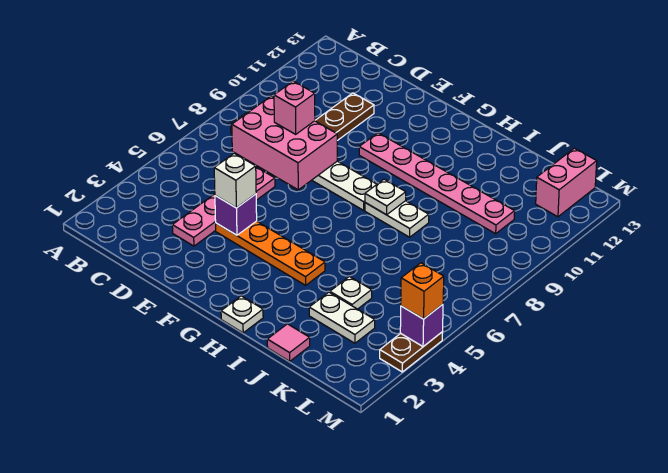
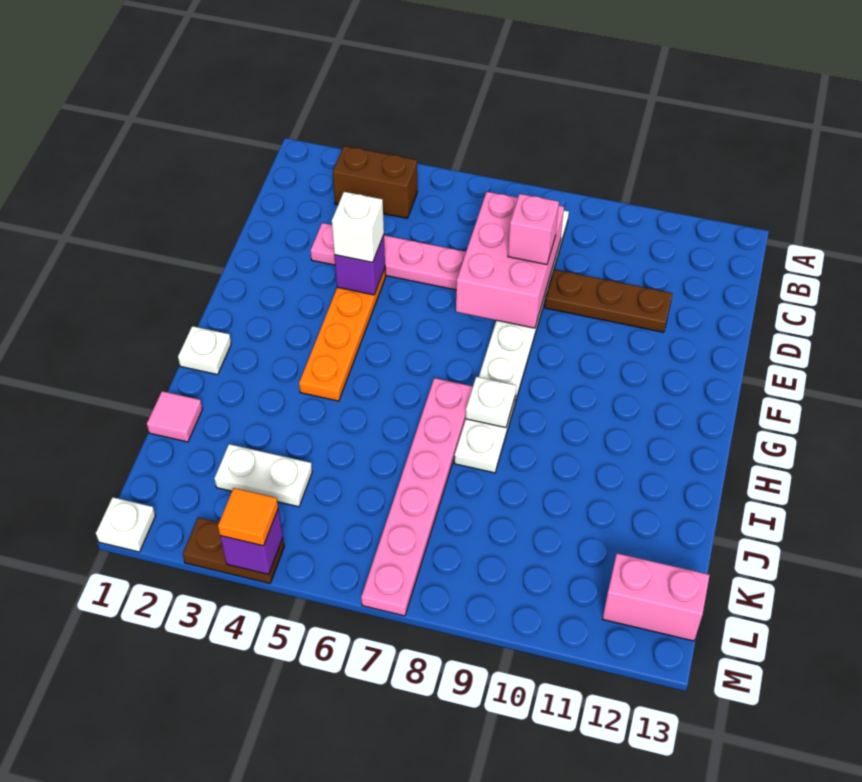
none -> brown 1x2 brick [333,146,417,218]
pink 1x6 plate [359,133,515,234] -> pink 1x6 plate moved to [361,378,473,616]
white 1x2 plate [309,292,375,343] -> white 1x2 plate turned to [214,444,312,507]
white 1x1 plate [330,277,372,309] -> white 1x1 plate moved to [96,497,155,552]
orange 1x1 brick [401,263,444,319] -> orange 1x1 tile [218,488,278,546]

